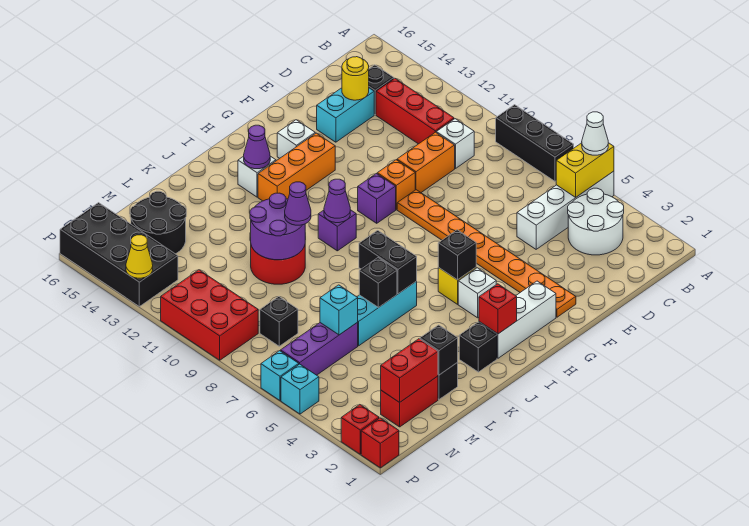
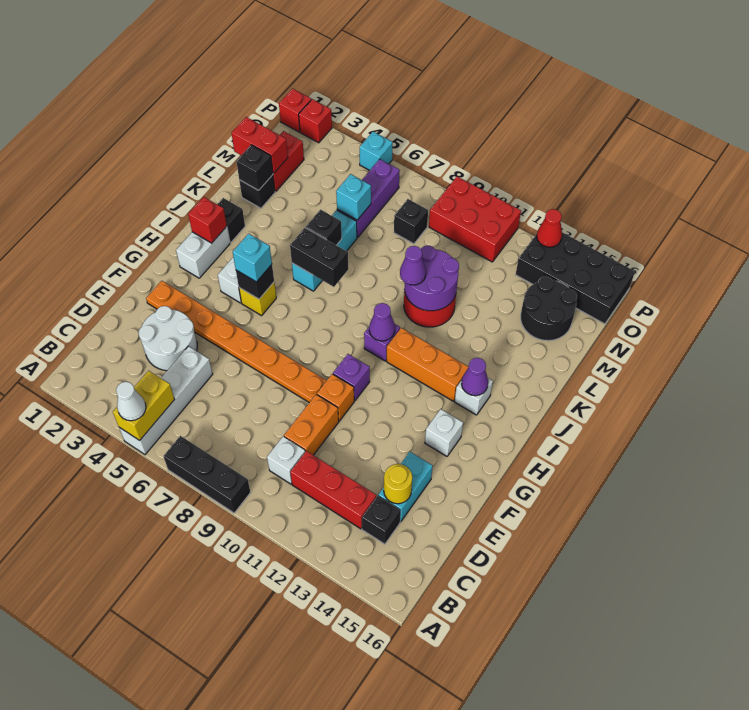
white 2x2 round brick [568,188,624,255] -> white 2x2 round brick moved to [138,306,197,371]
white 1x3 brick [479,281,556,358] -> white 1x2 brick [176,227,230,278]
orange 1x3 brick [258,133,335,201] -> orange 1x3 brick turned to [387,328,469,401]
red 1x2 brick [381,339,438,402] -> red 1x2 brick turned to [232,117,288,173]
cyan 1x1 brick [261,351,299,401] -> cyan 1x1 brick moved to [233,234,272,282]
yellow 1x1 cone [126,235,153,278] -> red 1x1 cone [537,209,562,247]

